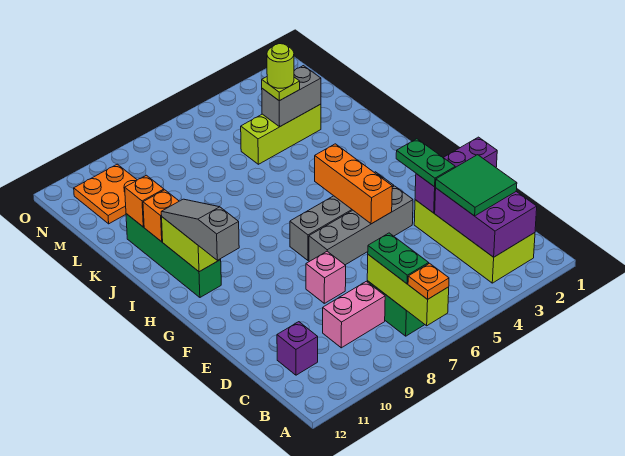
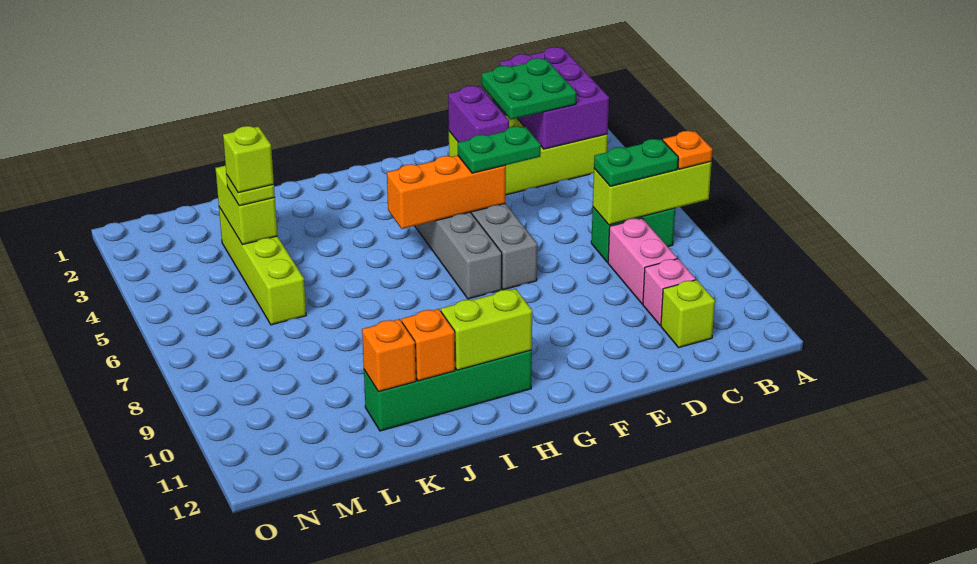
purple 2x3 brick [435,188,537,257] -> purple 2x3 brick turned to [500,47,609,149]
green 2x2 tile [435,155,517,216] -> green 2x2 plate [482,58,576,119]
purple 1x1 brick [277,322,318,375] -> lime 1x1 brick [661,280,715,347]
purple 1x3 brick [415,137,497,213] -> purple 1x2 brick [448,86,509,142]
green 1x2 plate [396,139,455,187] -> green 1x2 plate moved to [458,126,541,173]
pink 1x1 brick [306,251,346,303] -> pink 1x1 brick moved to [643,258,696,325]
grey 1x3 slope [161,199,239,260] -> none
lime 1x3 brick [241,104,321,164] -> lime 1x4 brick [219,207,306,325]
grey 1x2 brick [262,66,321,127] -> lime 1x2 brick [215,165,277,245]
lime 1x1 round brick [267,44,294,88] -> lime 1x1 brick [223,126,274,193]
orange 2x2 plate [74,164,137,224] -> none

